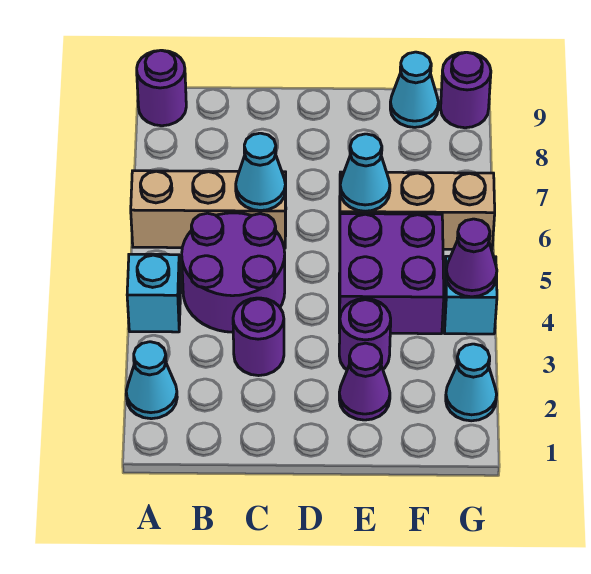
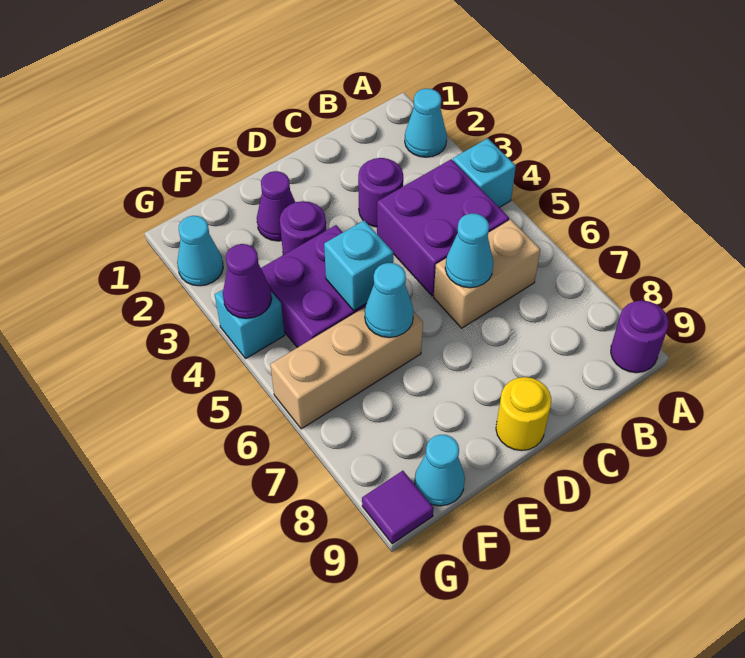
tan 1x3 brick [131,171,286,248] -> tan 1x2 brick [434,219,540,328]
purple 2x2 round brick [182,213,285,332] -> purple 2x2 brick [377,159,509,296]
none -> yellow 1x1 round brick [496,377,551,451]
none -> cyan 1x1 brick [324,220,393,311]
purple 1x1 round brick [441,52,491,128] -> purple 1x1 tile [362,471,434,544]

